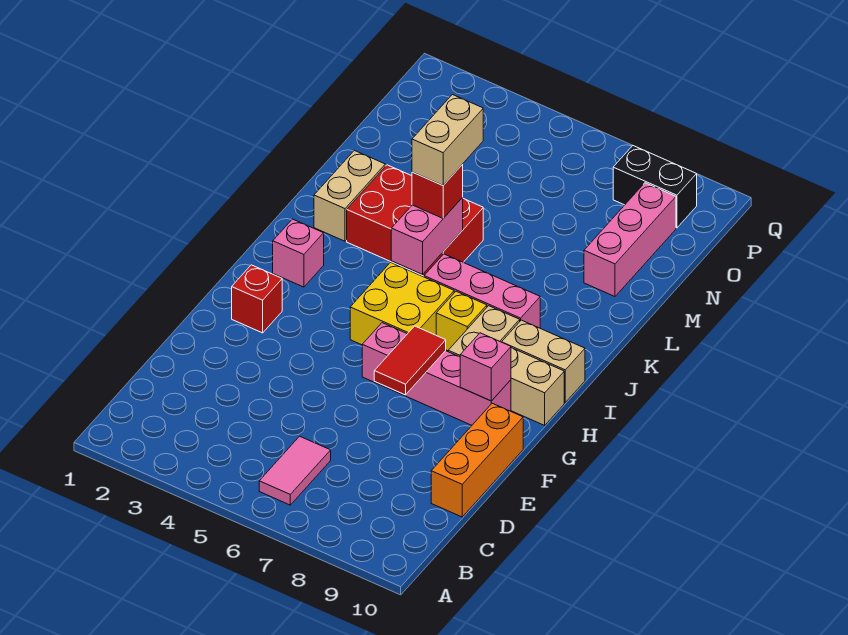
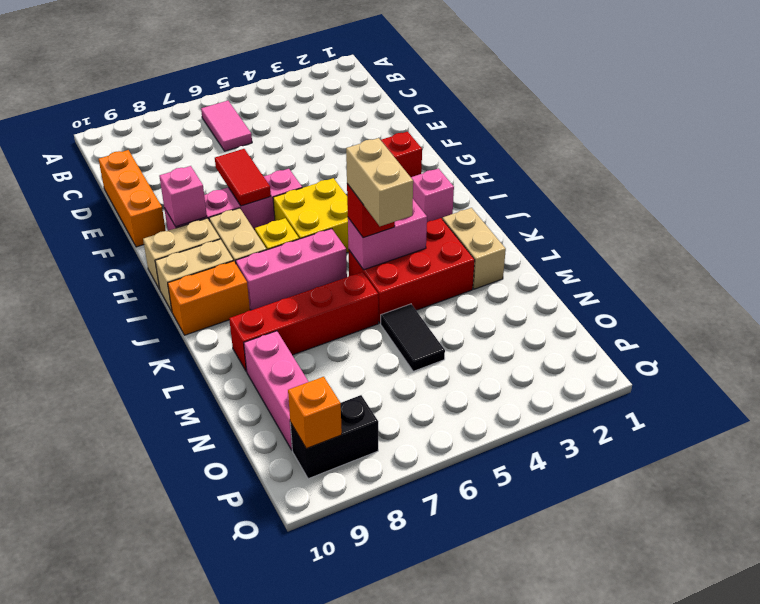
pink 1x2 brick [391,198,463,274] -> pink 1x2 brick turned to [348,199,427,270]
none -> orange 1x2 brick [168,261,250,335]
none -> red 1x4 brick [229,272,378,372]
none -> black 1x2 tile [381,304,445,371]
none -> orange 1x1 brick [288,377,342,448]

